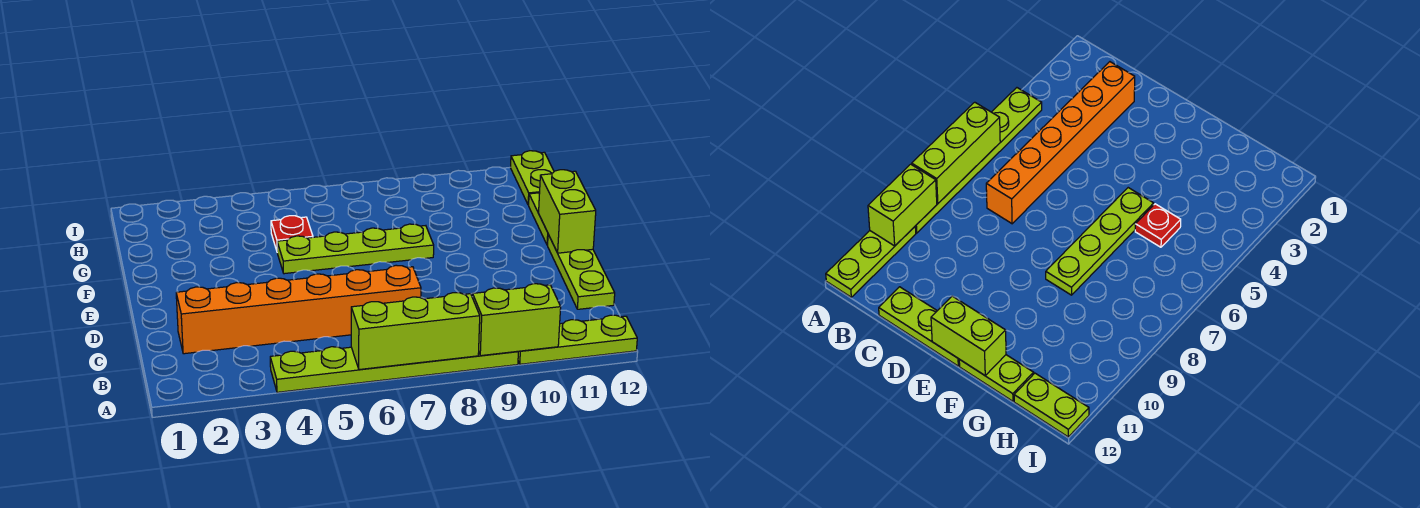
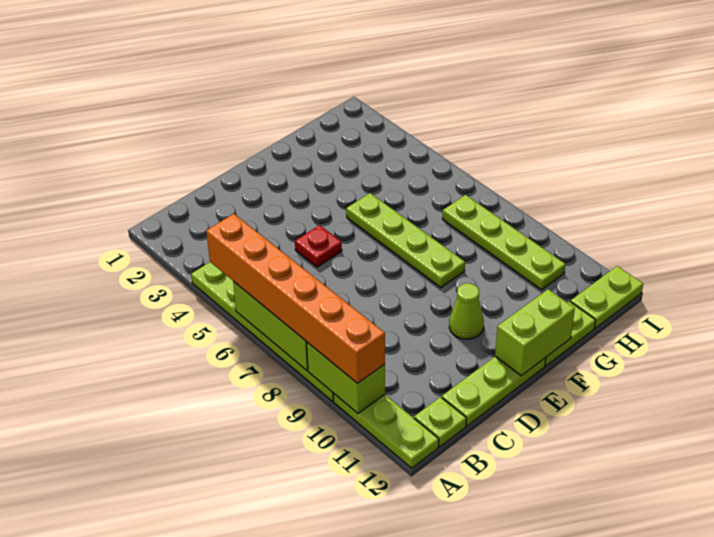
none -> lime 1x1 plate [414,397,466,447]
orange 1x6 brick [176,265,421,354] -> orange 1x6 brick moved to [206,214,385,383]
none -> lime 1x1 cone [449,283,484,339]
red 1x1 plate [271,216,313,250] -> red 1x1 plate moved to [295,225,342,267]
none -> lime 1x4 plate [443,195,565,290]

